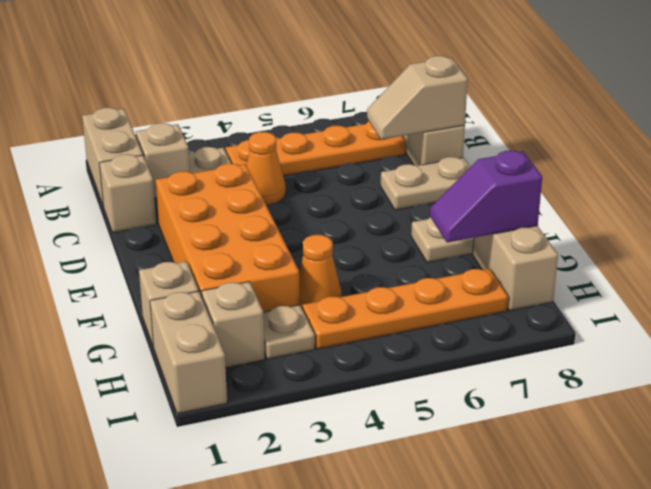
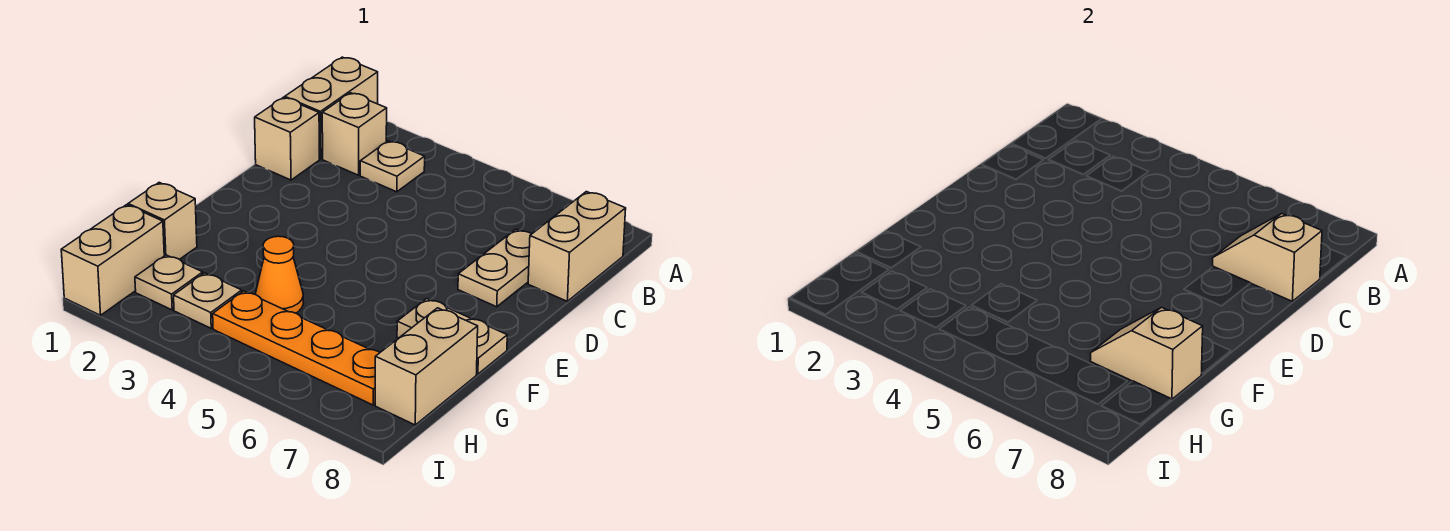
orange 1x4 plate [226,121,406,176] -> none
orange 1x1 cone [247,132,286,205] -> none
orange 2x4 brick [156,164,300,312] -> none
tan 1x2 plate [381,157,470,210] -> tan 1x2 plate turned to [458,229,531,307]
purple 1x2 slope [430,151,542,243] -> tan 1x2 slope [1091,307,1203,399]
tan 1x1 brick [202,282,265,368] -> tan 1x1 plate [135,255,203,310]

